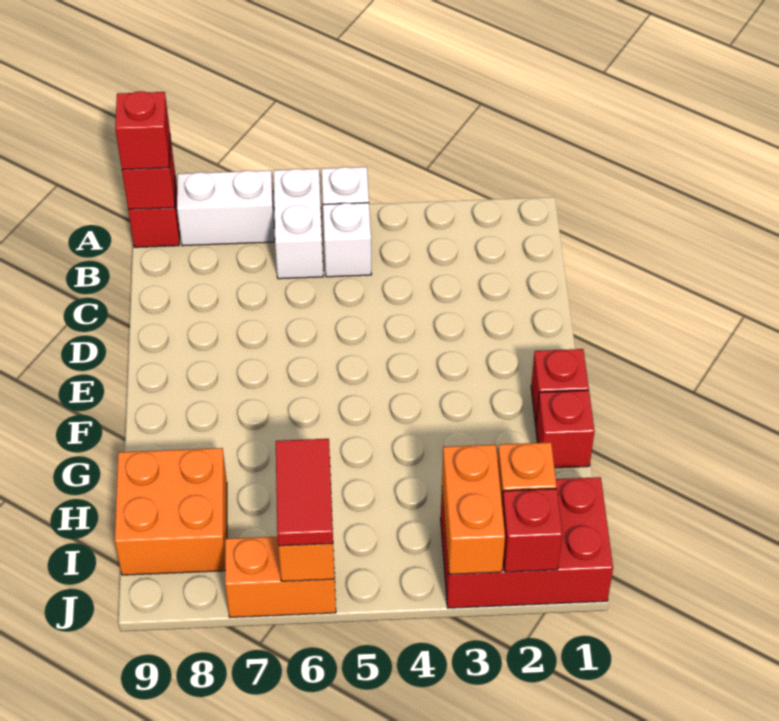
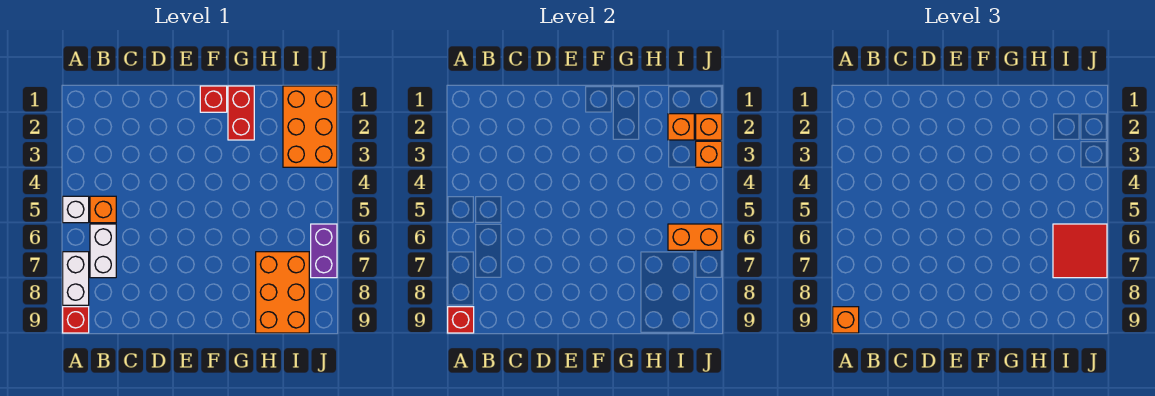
white 1x2 brick [274,169,323,279] -> white 1x2 brick turned to [90,224,116,278]
red 1x1 brick [115,91,170,170] -> orange 1x1 brick [833,307,859,333]
white 1x1 brick [323,203,372,277] -> orange 1x1 brick [90,196,116,223]
red 1x1 brick [536,390,595,468] -> red 1x2 brick [228,86,254,140]
orange 2x2 brick [115,448,227,575] -> orange 2x3 brick [256,252,309,333]
red 2x3 brick [441,477,613,608] -> orange 2x3 brick [283,86,337,167]
orange 1x2 brick [442,445,505,574] -> orange 1x1 brick [696,141,722,167]
red 1x2 tile [276,439,333,546] -> red 2x2 tile [1053,224,1107,278]
red 1x1 brick [502,489,562,572] -> orange 1x1 brick [696,114,722,140]
orange 1x2 brick [225,537,336,617] -> purple 1x2 brick [311,224,337,278]

